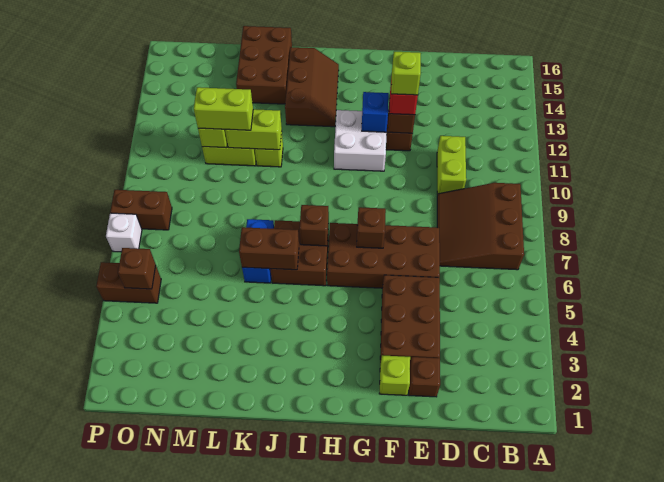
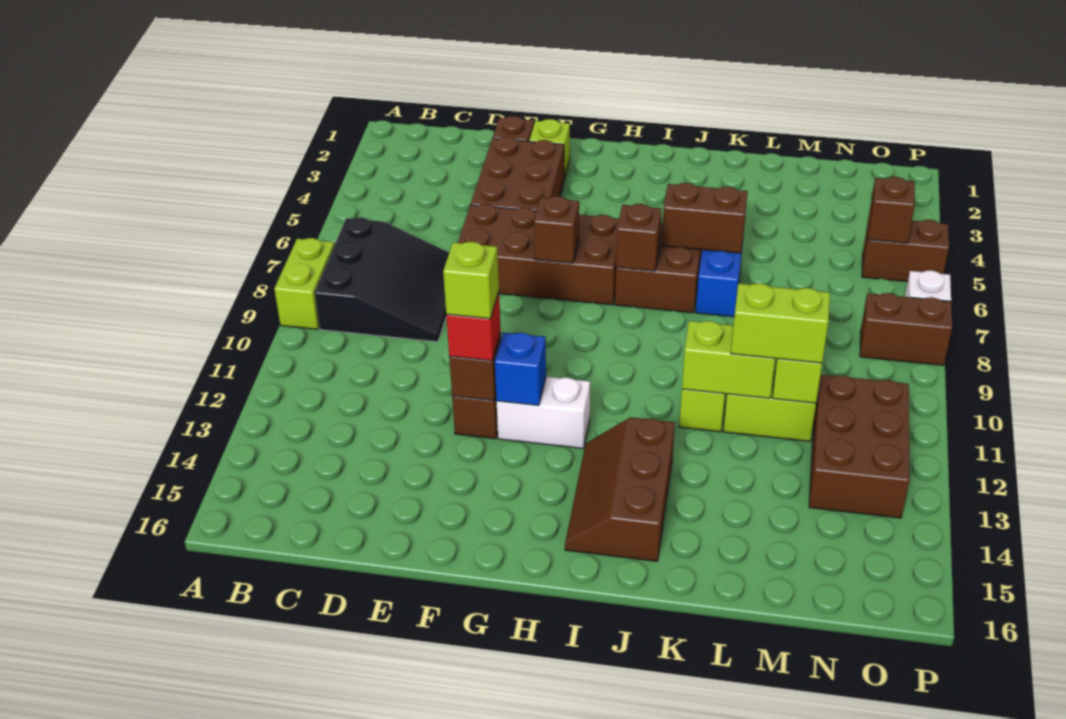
brown 3x3 slope [437,183,524,270] -> black 3x3 slope [315,217,449,342]
lime 1x2 brick [437,136,466,194] -> lime 1x2 brick moved to [274,238,334,329]
white 2x2 brick [334,110,386,171] -> white 1x2 brick [497,377,590,448]
brown 2x3 brick [236,26,292,104] -> brown 2x3 brick moved to [809,375,910,518]

